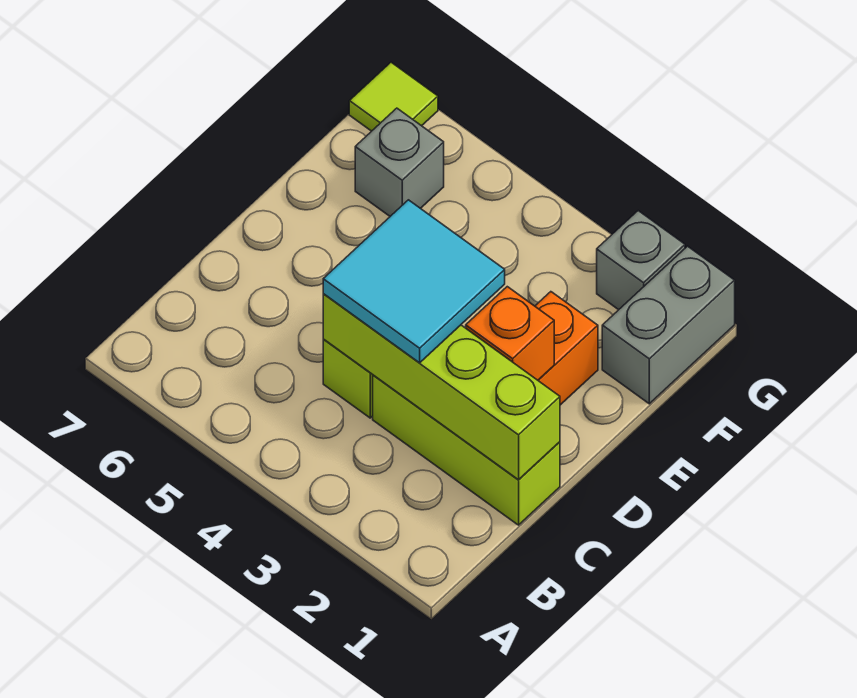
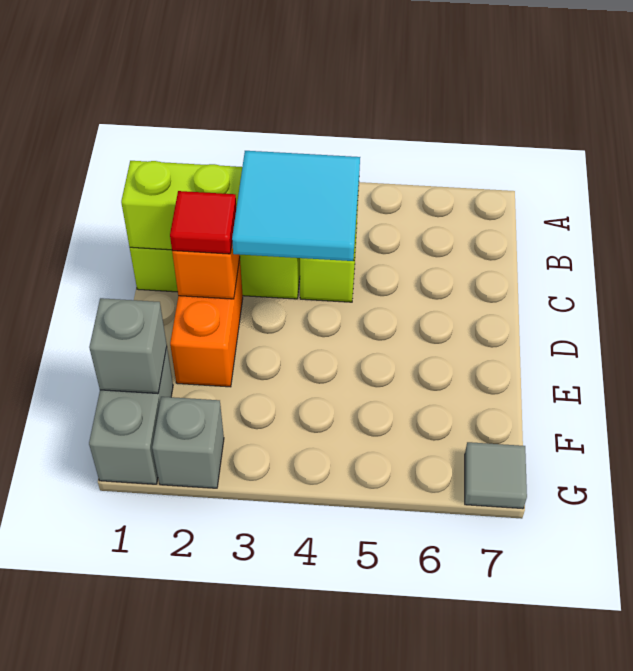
none -> red 1x1 tile [170,191,237,254]
grey 1x1 brick [355,108,444,216] -> grey 1x1 brick moved to [89,298,167,394]
lime 1x1 tile [349,62,438,131] -> grey 1x1 tile [465,442,527,509]

